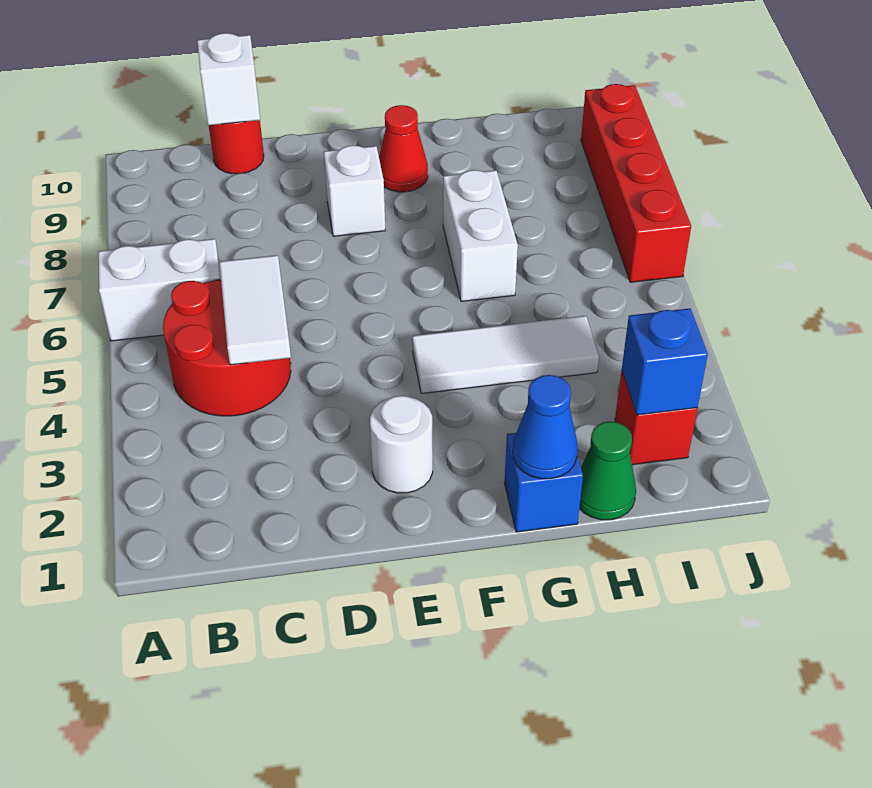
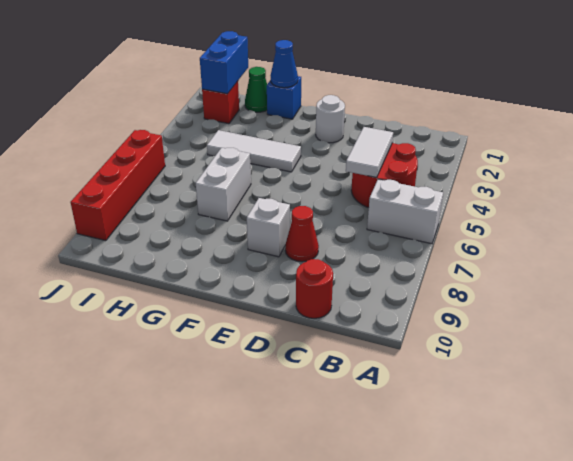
white 1x1 brick [197,33,260,125] -> none
red 1x1 cone [379,105,428,192] -> red 1x1 cone moved to [285,206,319,262]
blue 1x1 brick [622,308,708,415] -> blue 1x2 brick [200,31,248,94]

